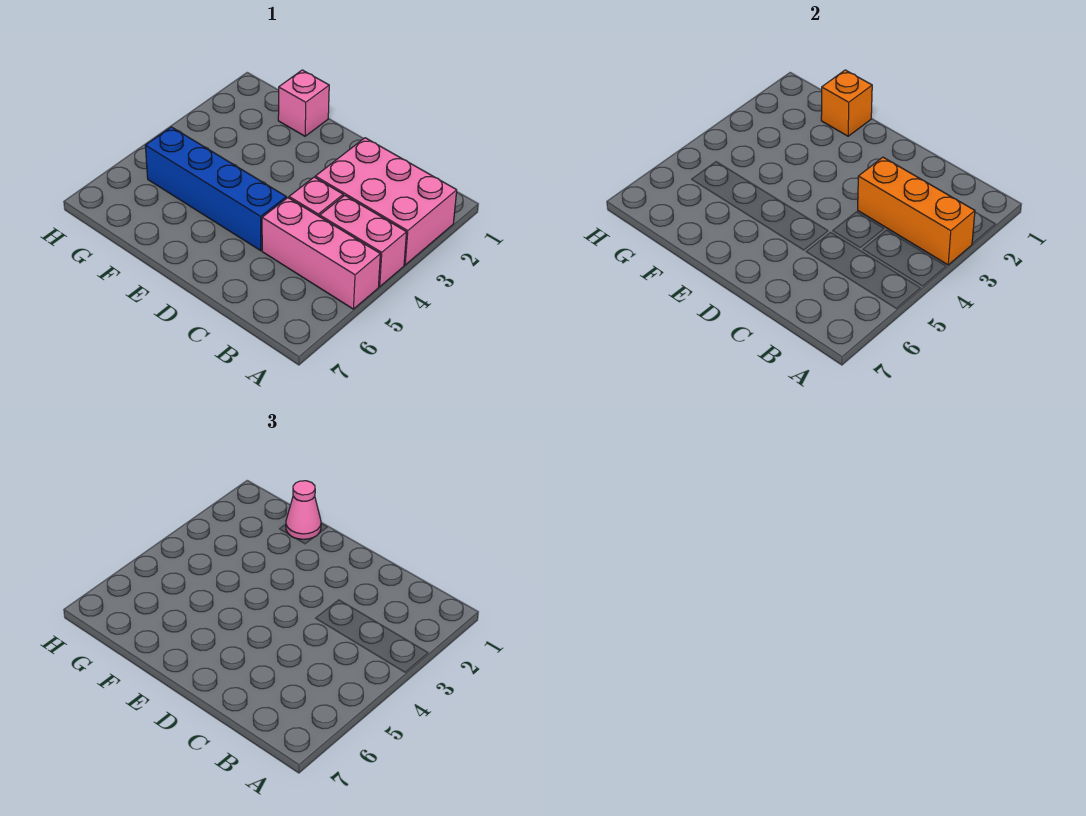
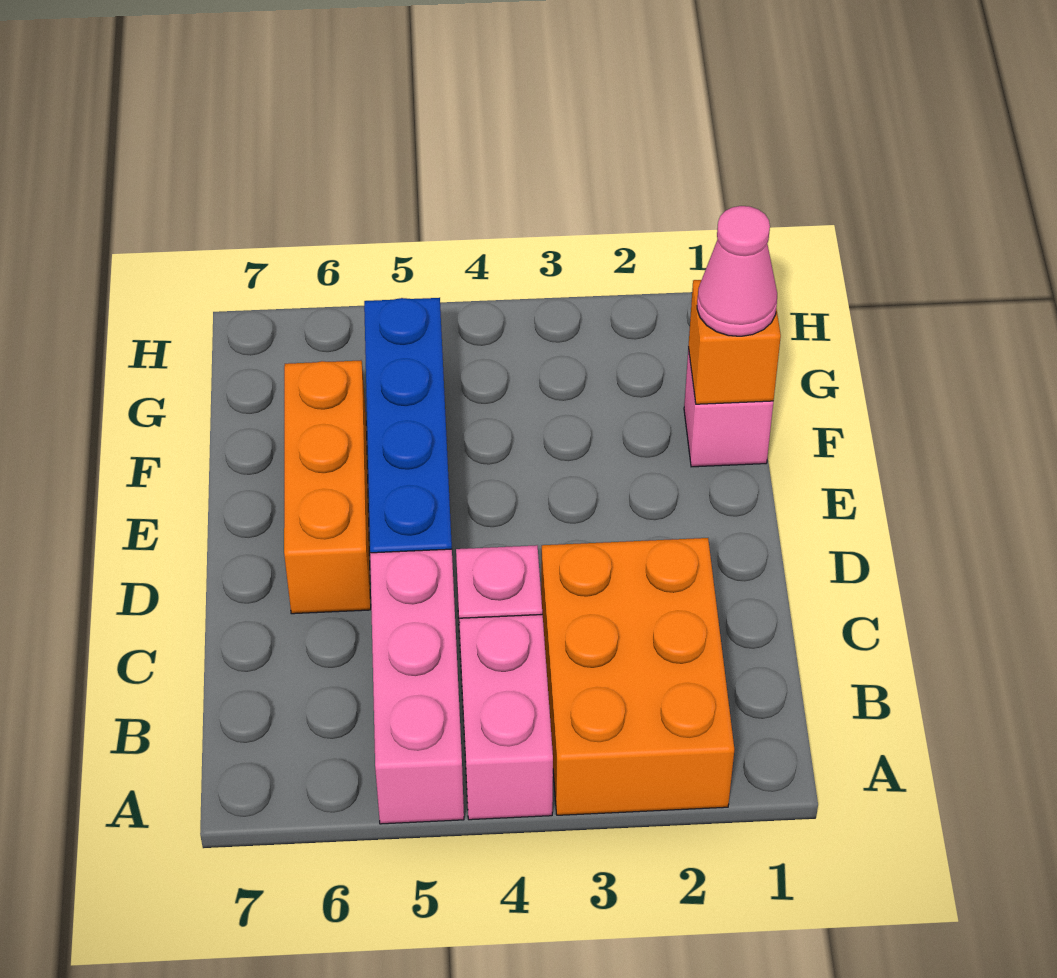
pink 2x3 brick [315,138,457,265] -> orange 2x3 brick [541,538,734,815]
orange 1x3 brick [858,157,975,265] -> orange 1x3 brick moved to [284,360,371,614]

